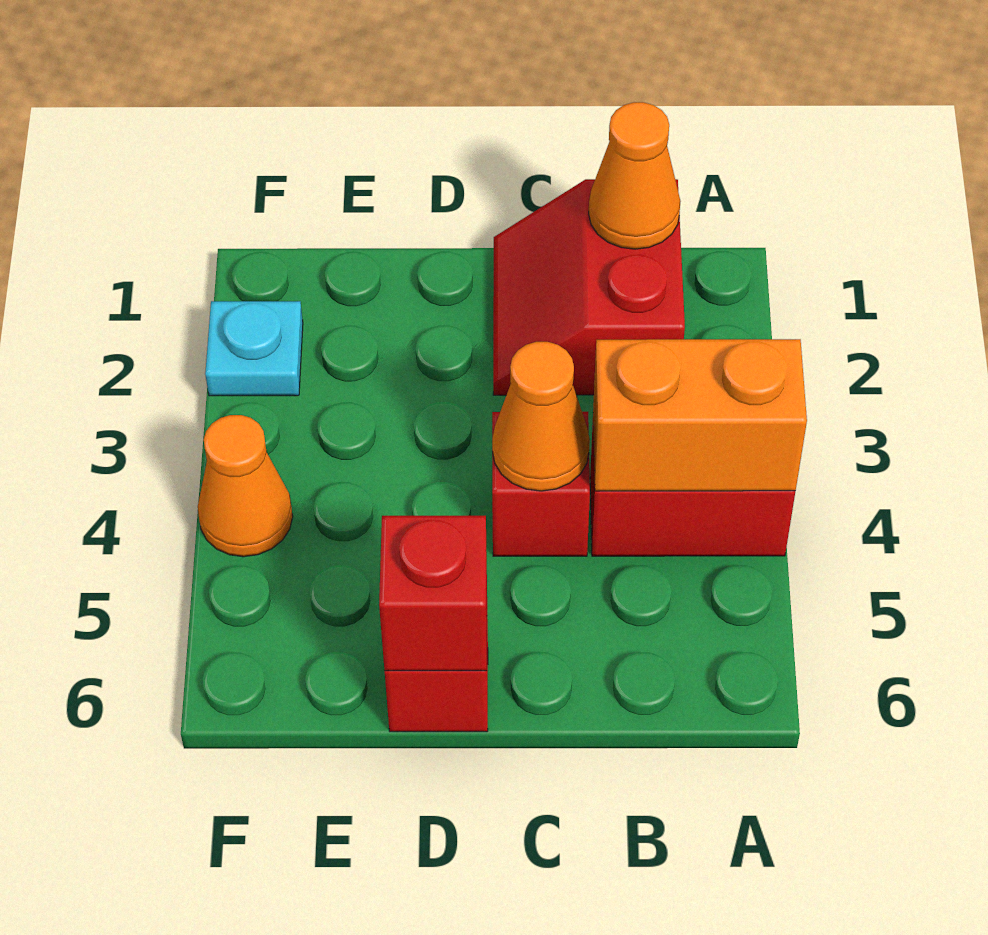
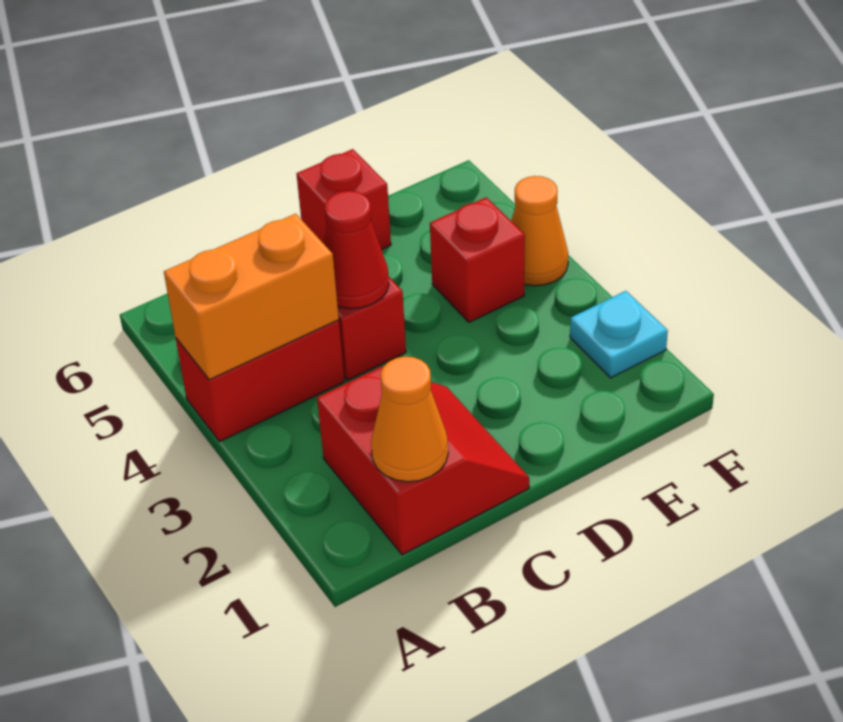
orange 1x1 cone [492,342,590,491] -> red 1x1 cone [323,191,389,309]
red 1x1 brick [379,516,487,671] -> red 1x1 brick moved to [430,197,525,322]

